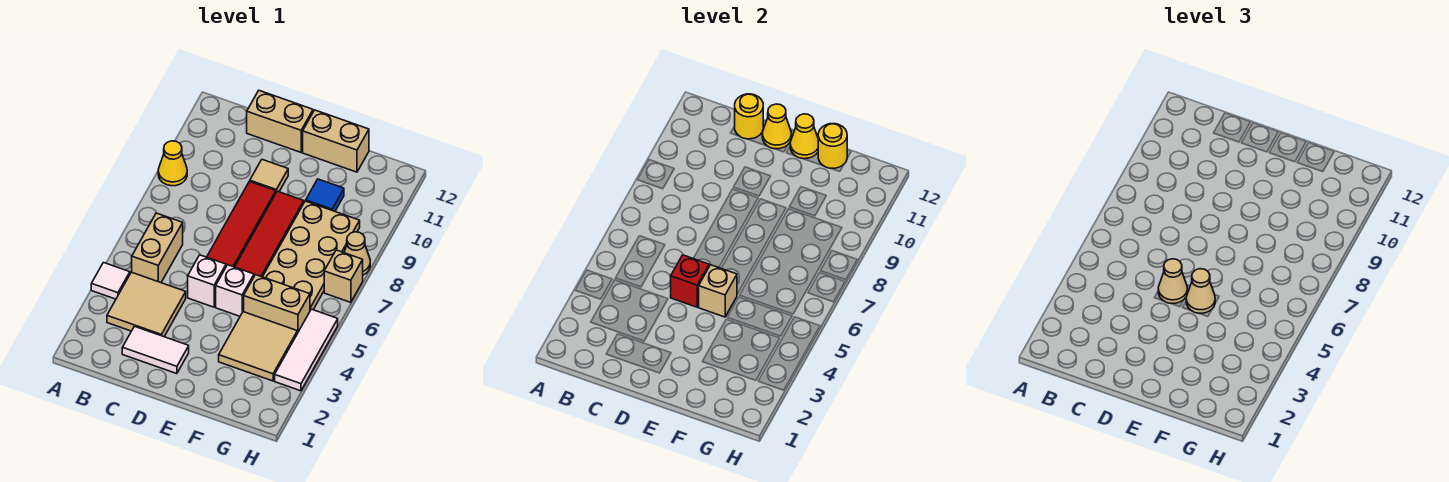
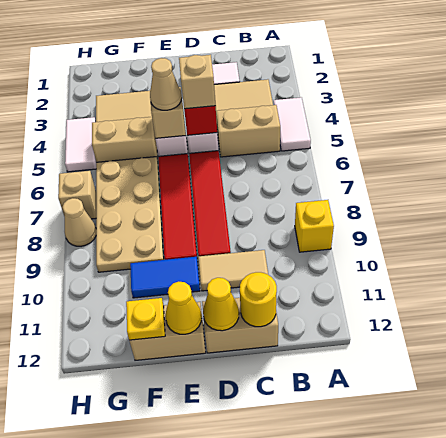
white 1x1 tile [91,263,130,299] -> white 1x2 tile [274,97,311,151]
yellow 1x1 cone [158,141,187,186] -> yellow 1x1 brick [295,200,334,252]
tan 1x2 brick [132,213,183,283] -> tan 1x2 brick turned to [216,105,280,157]
tan 1x1 cone [1158,259,1187,303] -> tan 1x1 brick [179,55,215,109]
tan 1x1 tile [250,160,288,192] -> tan 1x2 tile [199,250,268,291]
blue 1x1 tile [306,179,344,211] -> blue 1x2 tile [130,257,200,298]
yellow 1x1 round brick [818,124,847,168] -> yellow 1x1 plate [126,298,165,340]
white 1x3 tile [275,309,338,391] -> white 1x2 tile [65,117,96,172]

